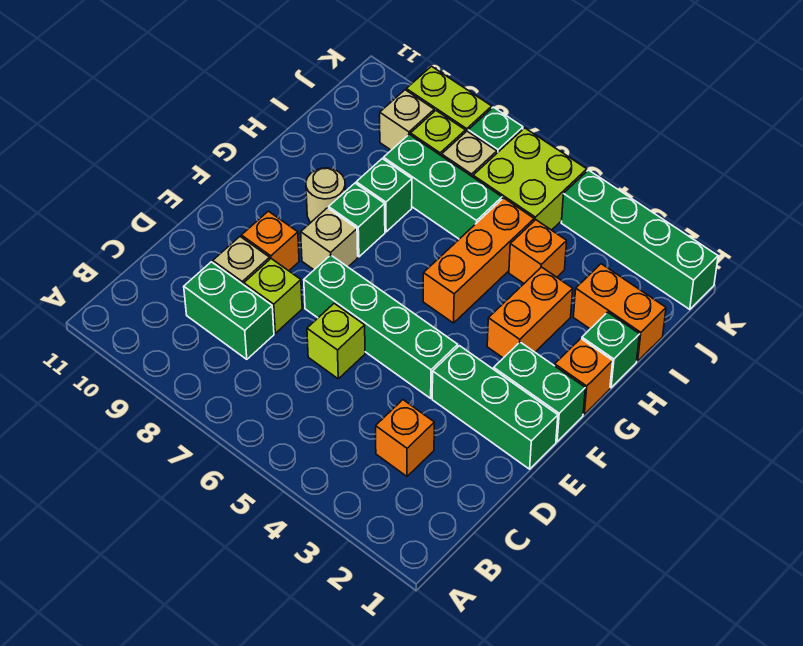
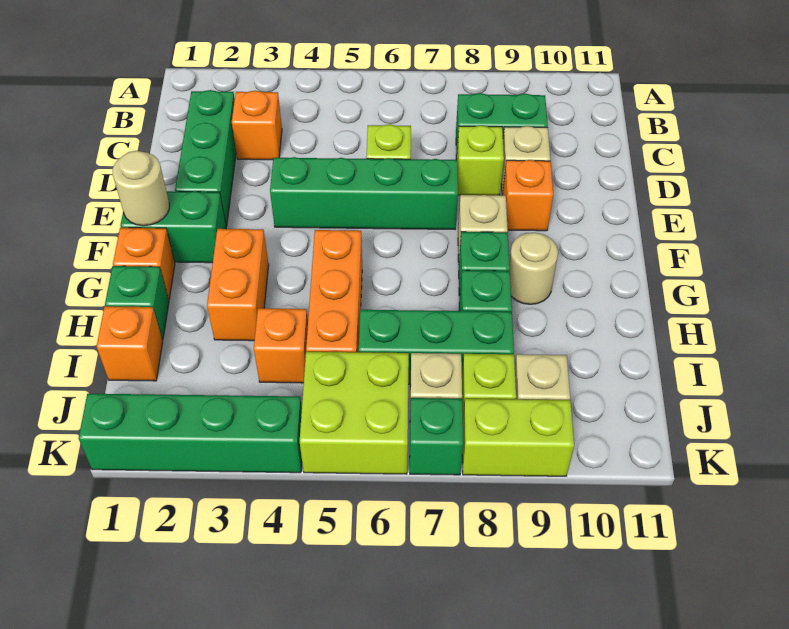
green 1x3 brick [432,346,558,469] -> green 1x3 brick turned to [175,90,236,227]
none -> tan 1x1 round brick [113,151,169,226]
orange 1x2 brick [573,264,666,361] -> orange 1x1 brick [97,306,163,381]

